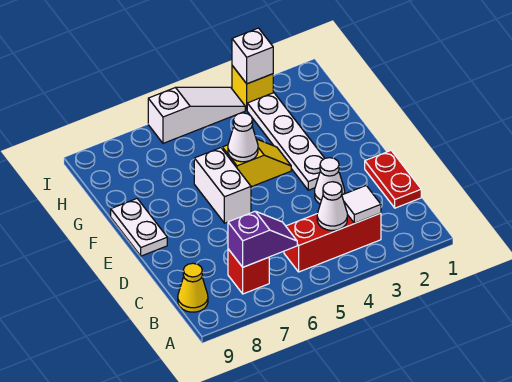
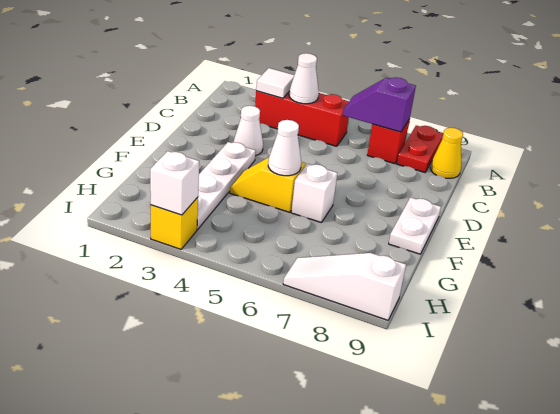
red 1x2 plate [365,151,421,208] -> red 1x2 plate moved to [397,126,443,172]
white 1x2 brick [194,148,251,223] -> white 1x1 brick [291,164,337,223]
white 1x3 slope [148,87,245,143] -> white 1x3 slope moved to [283,253,406,320]

